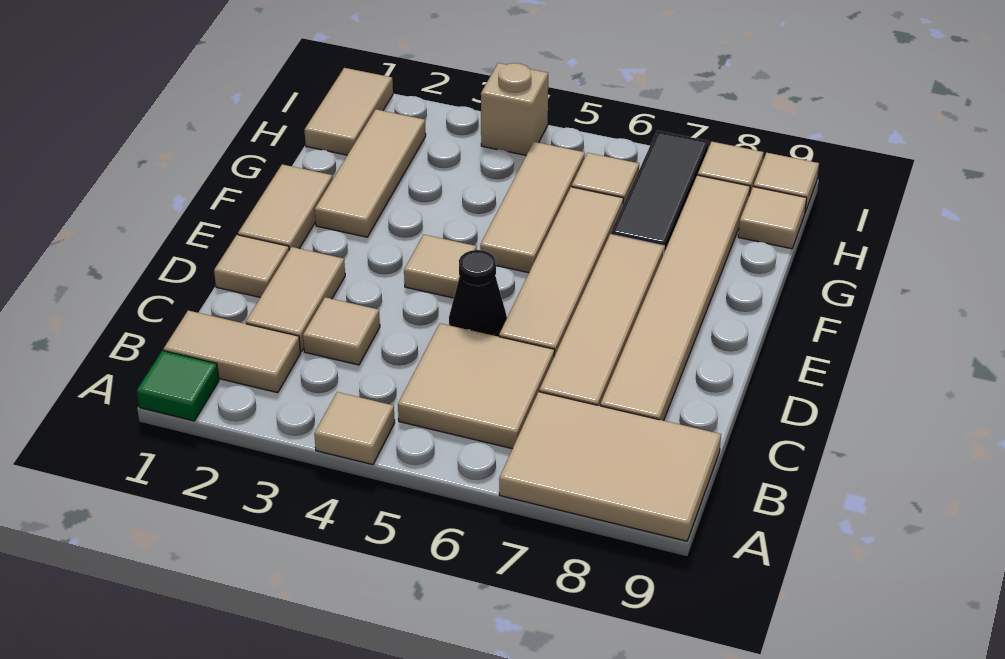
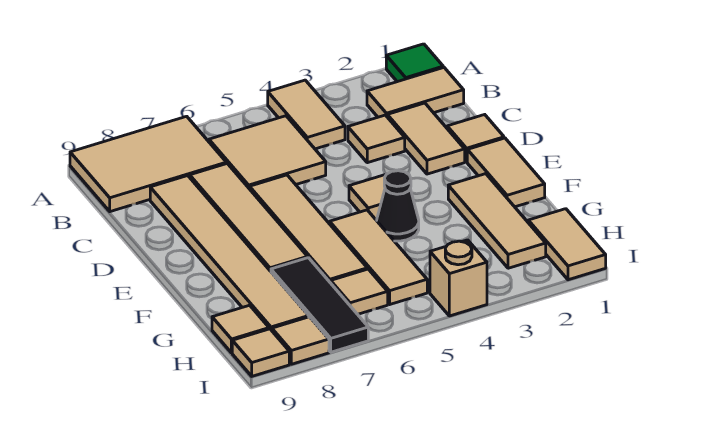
tan 1x1 tile [314,392,395,465] -> tan 1x2 tile [268,80,345,149]
black 1x1 cone [449,250,507,337] -> black 1x1 cone moved to [377,171,419,241]

